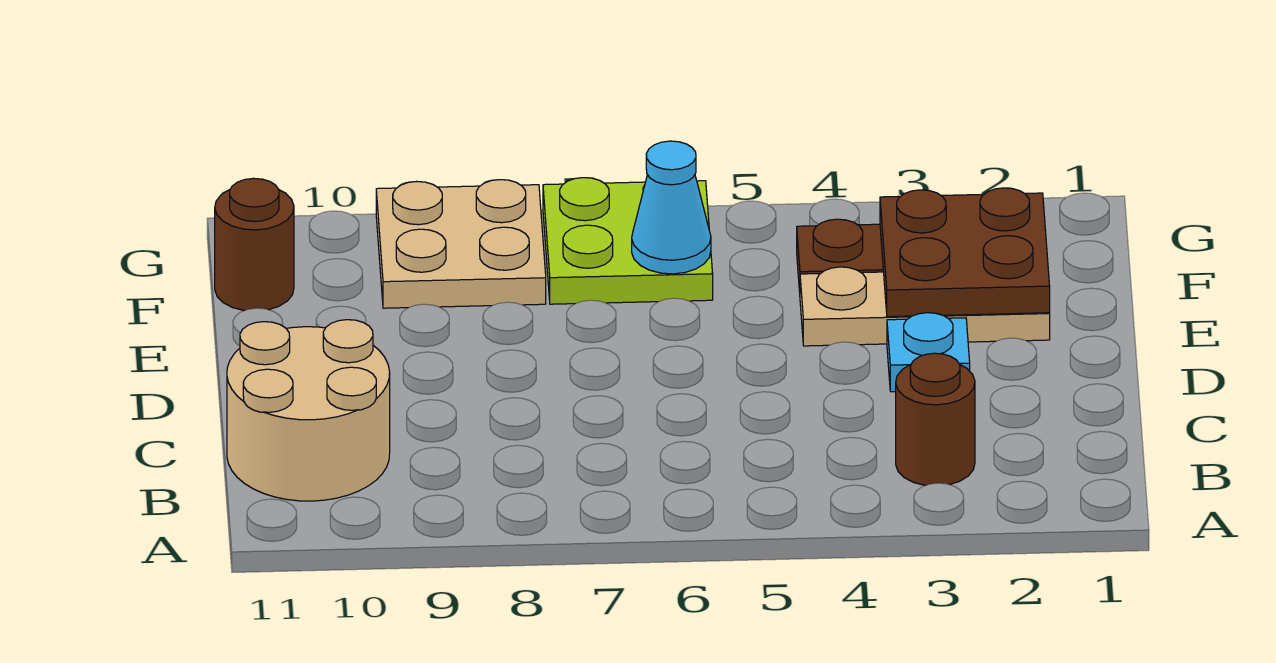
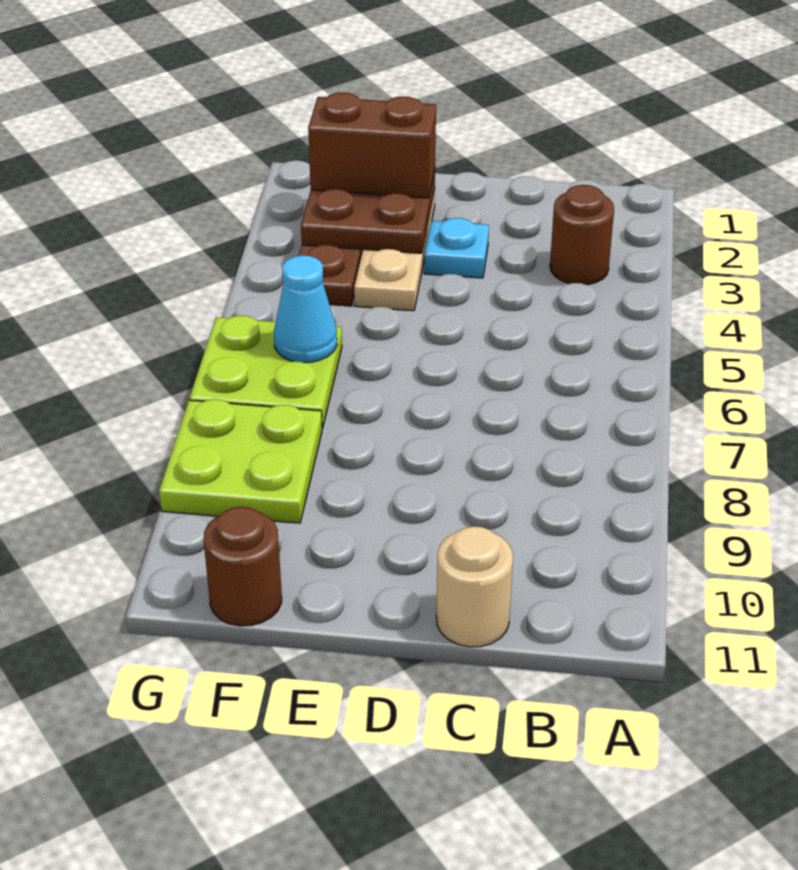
tan 2x2 round brick [227,320,390,501] -> tan 1x1 round brick [436,526,513,647]
none -> brown 1x2 brick [308,93,436,198]
tan 2x2 plate [376,180,546,308] -> lime 2x2 plate [159,399,322,523]

